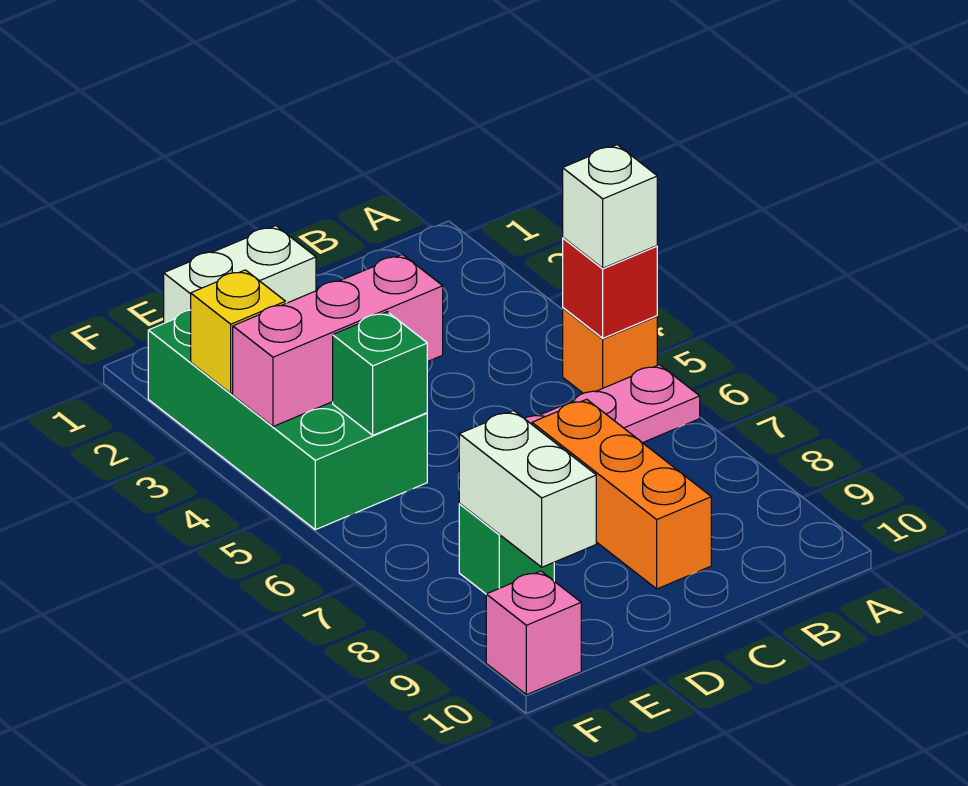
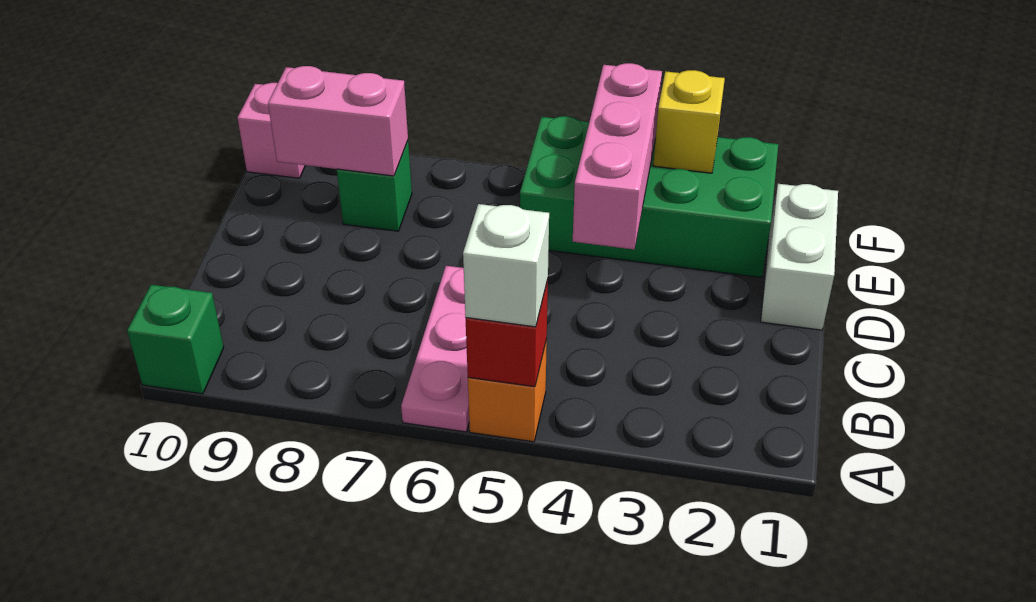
orange 1x3 brick [532,399,711,589] -> none
green 1x1 brick [333,312,427,435] -> green 1x1 brick moved to [127,285,224,394]
white 1x2 brick [459,411,596,567] -> pink 1x2 brick [268,66,408,176]

